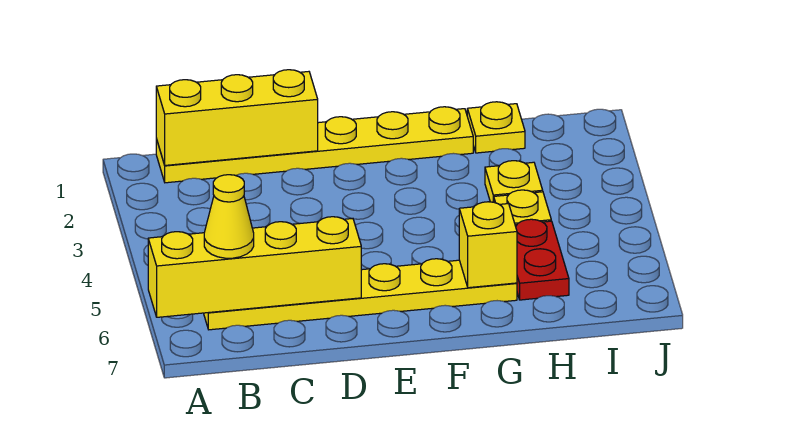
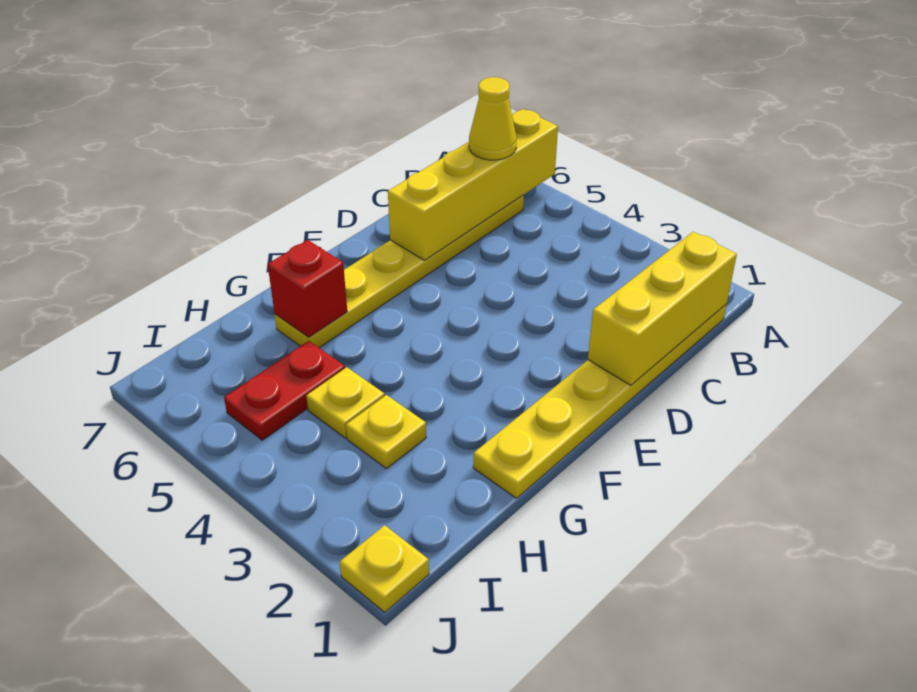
yellow 1x1 brick [459,202,517,288] -> red 1x1 brick [268,240,347,337]
yellow 1x1 plate [467,102,525,153] -> yellow 1x1 plate moved to [340,525,429,612]
red 1x2 plate [515,219,569,300] -> red 1x2 plate turned to [224,341,345,440]

